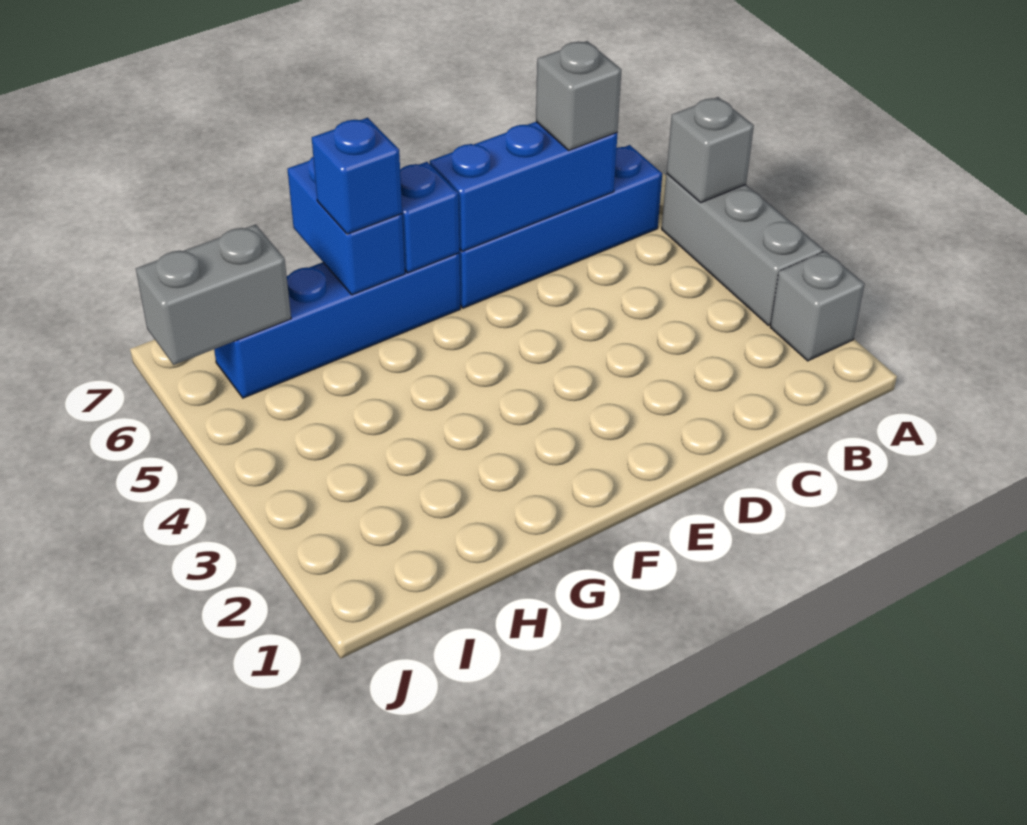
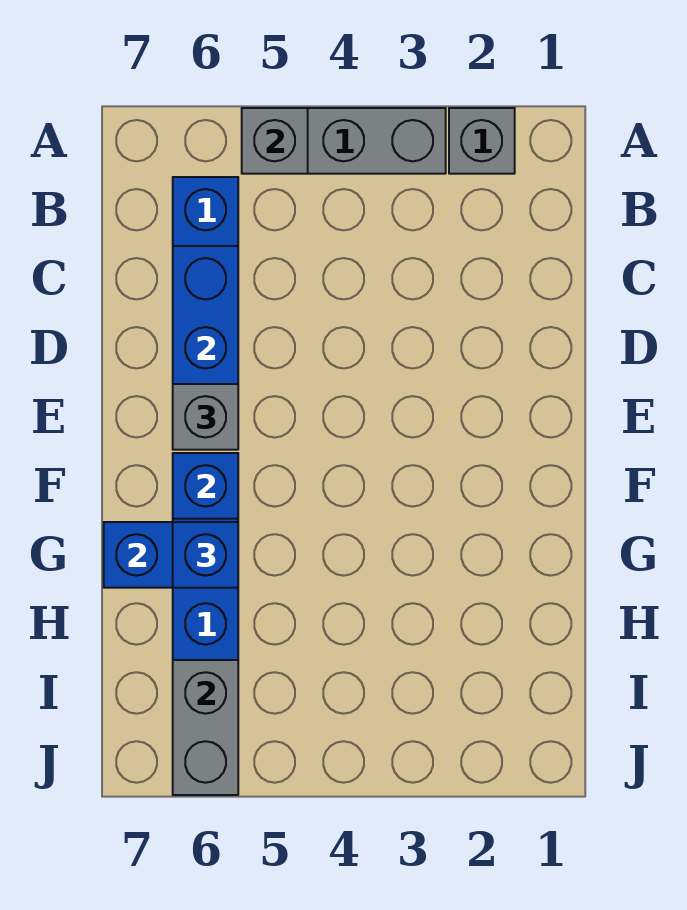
grey 1x1 brick [536,41,621,150] -> grey 1x1 brick moved to [173,384,238,450]

